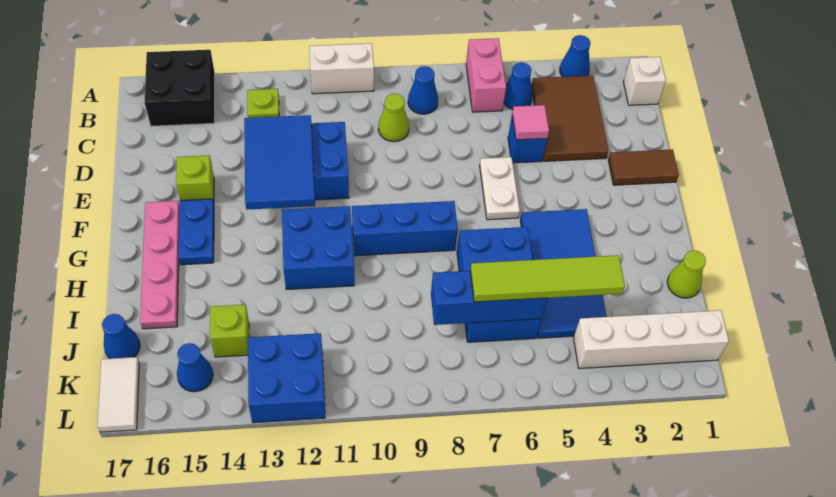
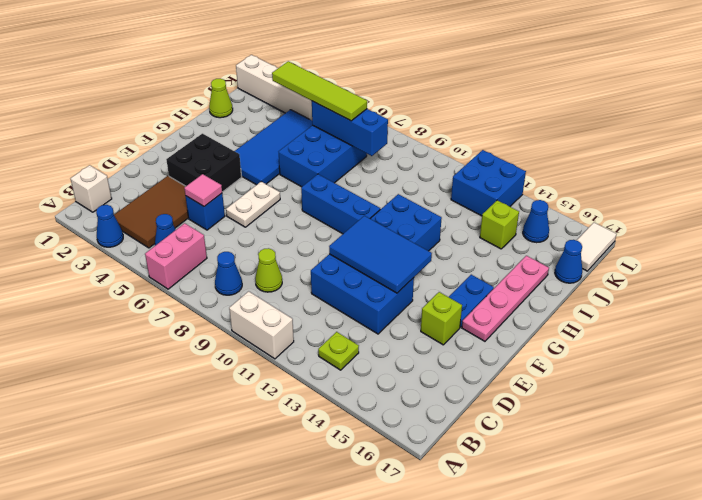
black 2x2 brick [144,50,215,126] -> black 2x2 brick moved to [166,134,242,192]
blue 2x3 tile [244,115,315,210] -> blue 2x3 tile turned to [329,216,432,293]
brown 1x2 tile [608,149,679,185] -> none

